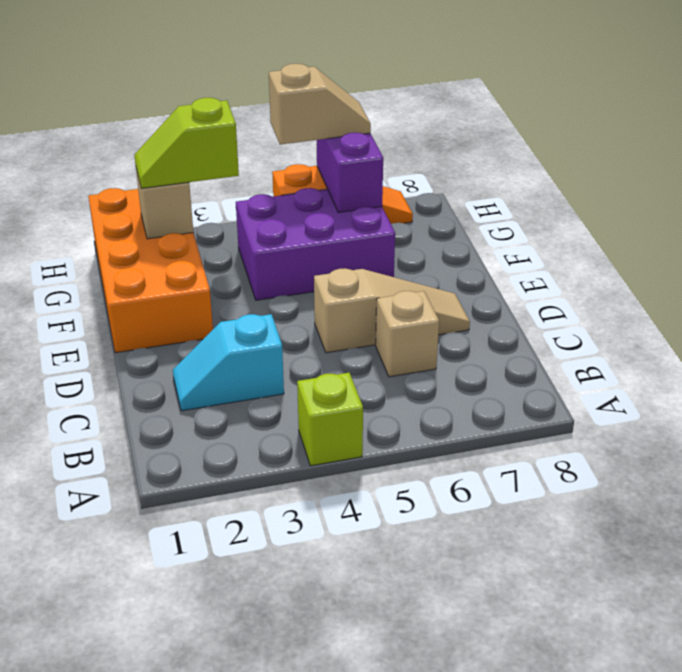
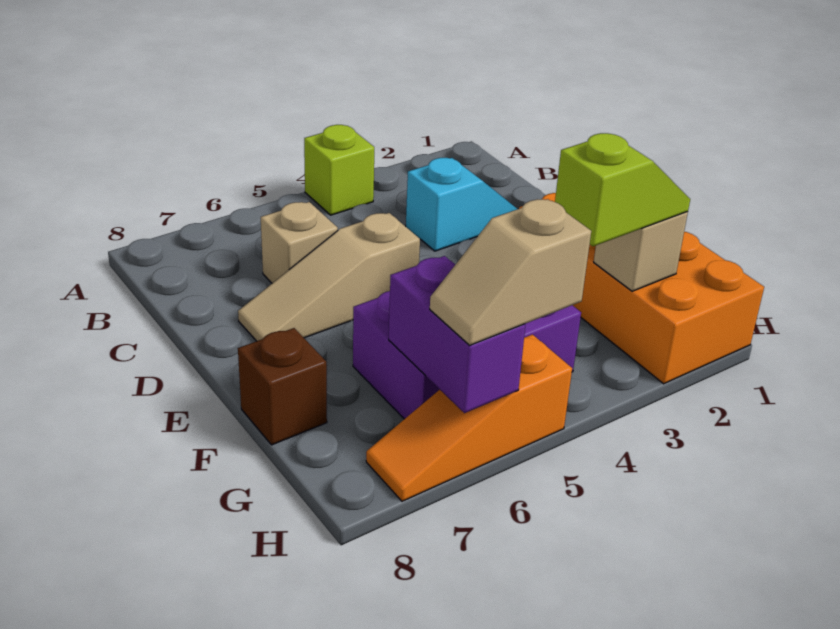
none -> brown 1x1 brick [238,328,327,445]

